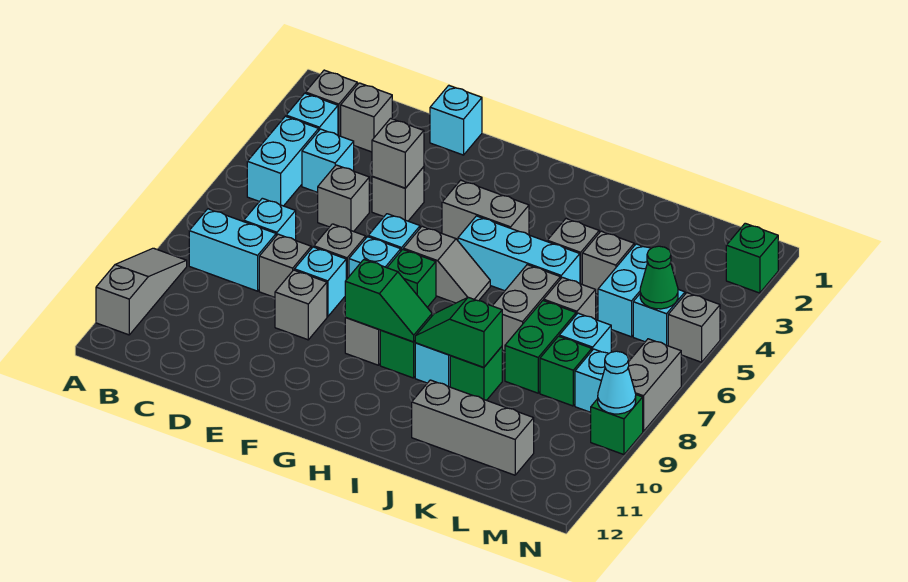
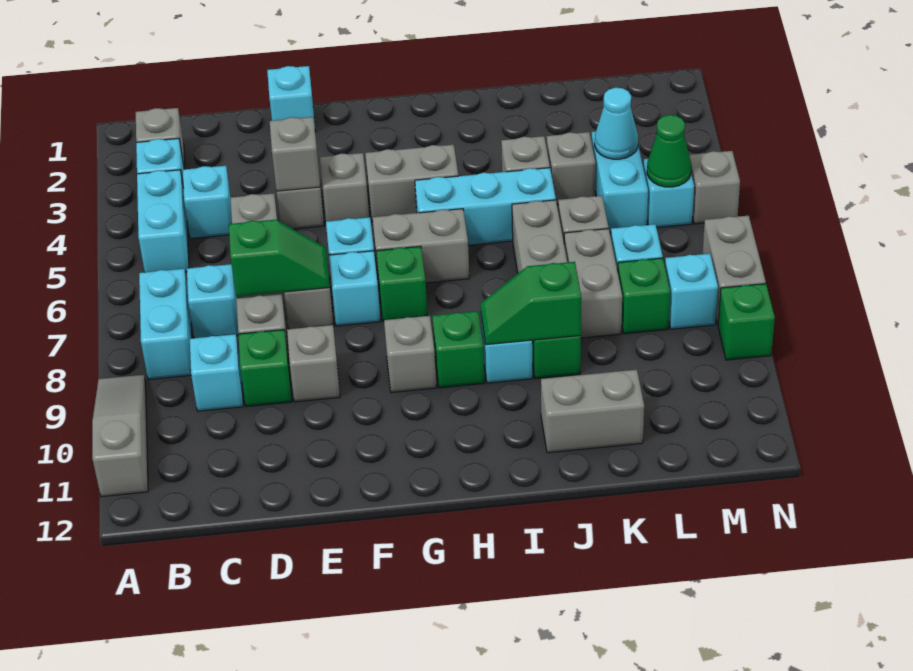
cyan 1x2 brick [189,209,276,291] -> cyan 1x2 brick turned to [139,269,192,380]
grey 1x1 brick [341,83,392,152] -> grey 1x1 brick moved to [320,153,369,221]
cyan 1x1 brick [294,247,346,317] -> cyan 1x1 brick moved to [190,334,243,411]
grey 1x2 slope [403,226,490,303] -> grey 1x2 brick [373,209,469,283]
green 1x2 slope [345,260,432,342] -> green 1x2 slope moved to [229,220,330,296]
grey 1x3 brick [412,380,534,475] -> grey 1x2 brick [541,370,644,453]
green 1x2 brick [505,301,576,393] -> grey 1x2 brick [564,229,622,338]
green 1x1 brick [726,223,778,293] -> green 1x1 brick moved to [238,330,292,407]
cyan 1x1 cone [598,351,636,414] -> cyan 1x1 cone moved to [595,88,638,159]

